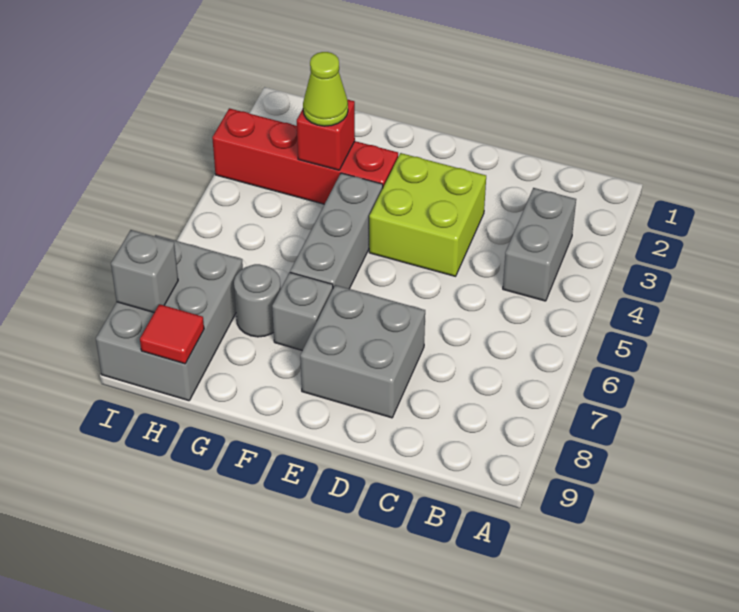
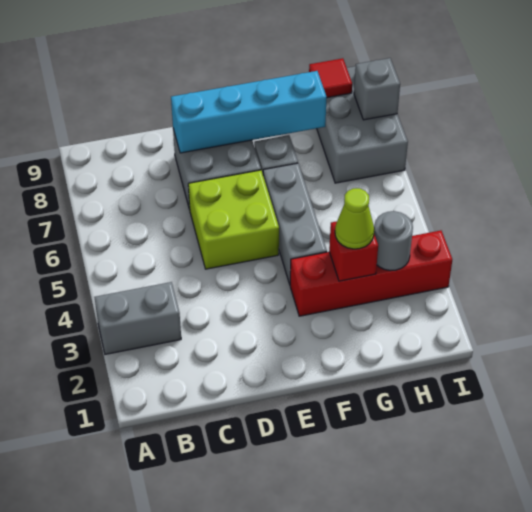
grey 1x2 brick [503,188,576,301] -> grey 1x2 brick turned to [94,282,181,354]
lime 2x2 brick [369,153,486,276] -> lime 2x2 brick moved to [188,170,279,269]
none -> cyan 1x4 brick [171,71,327,153]
grey 1x1 round brick [234,264,281,337] -> grey 1x1 round brick moved to [374,211,413,271]

